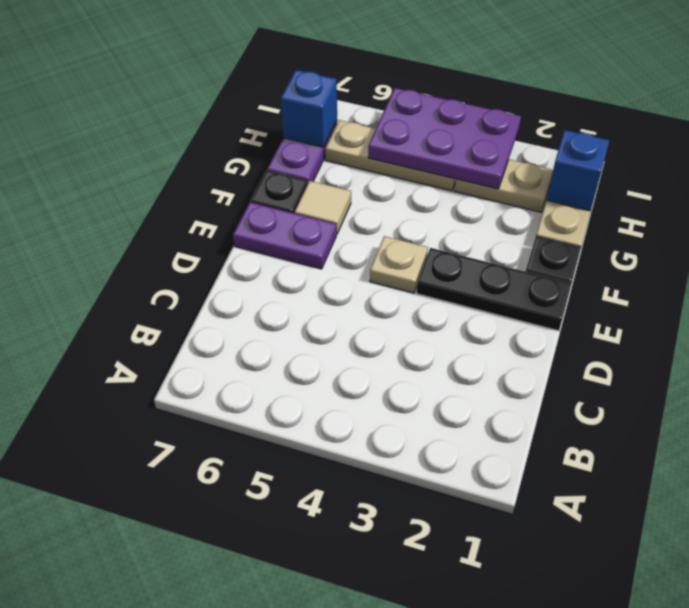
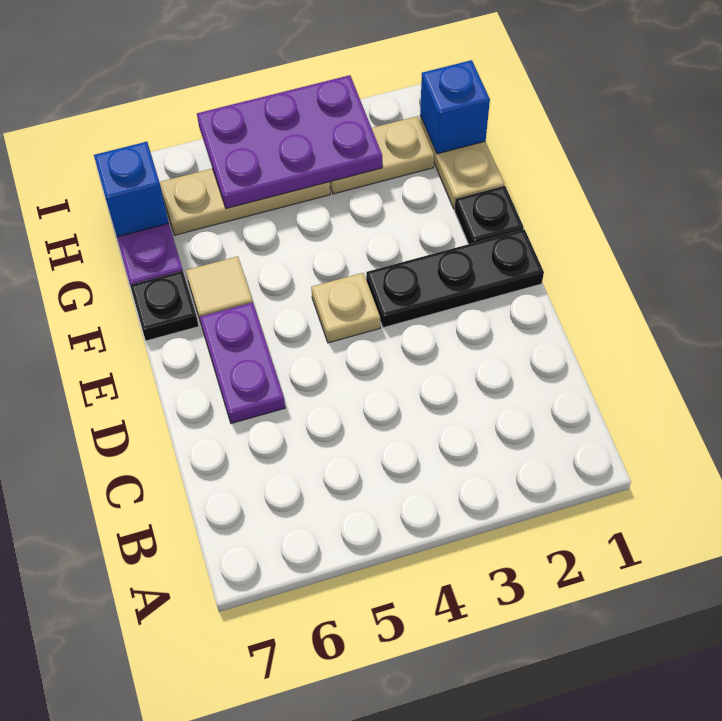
purple 1x2 plate [233,202,336,269] -> purple 1x2 plate turned to [200,303,285,423]

